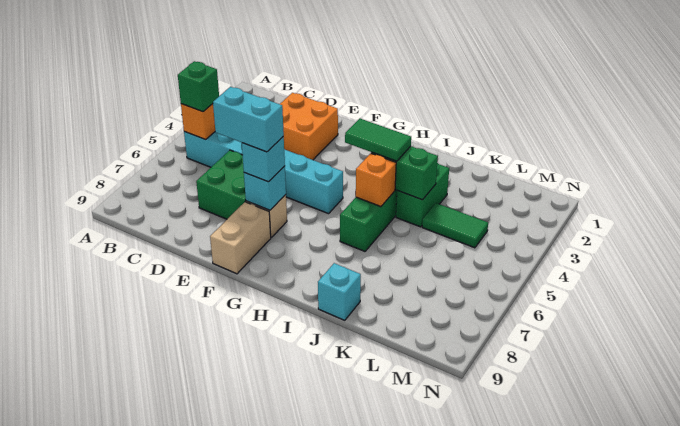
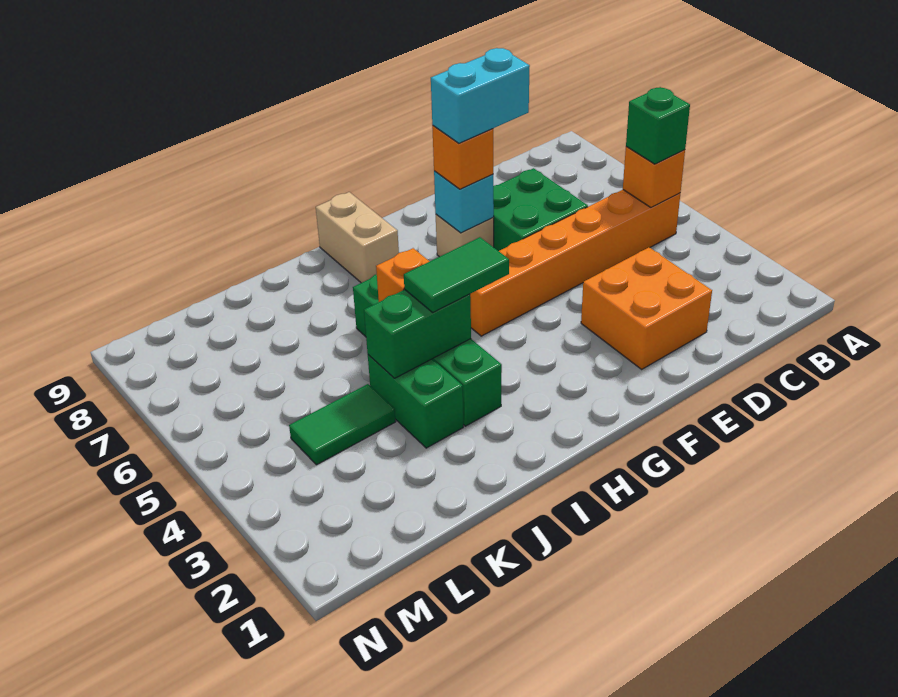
cyan 1x6 brick [184,132,343,214] -> orange 1x6 brick [470,190,680,336]
cyan 1x1 brick [242,137,285,182] -> orange 1x1 brick [432,126,493,189]
tan 1x2 brick [210,202,271,274] -> tan 1x2 brick moved to [316,192,399,283]
cyan 1x1 brick [318,263,361,320] -> none

